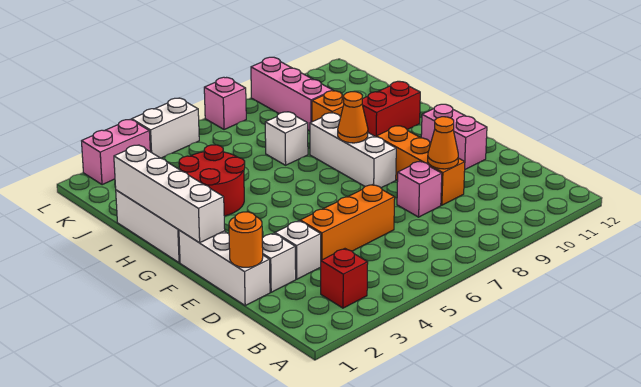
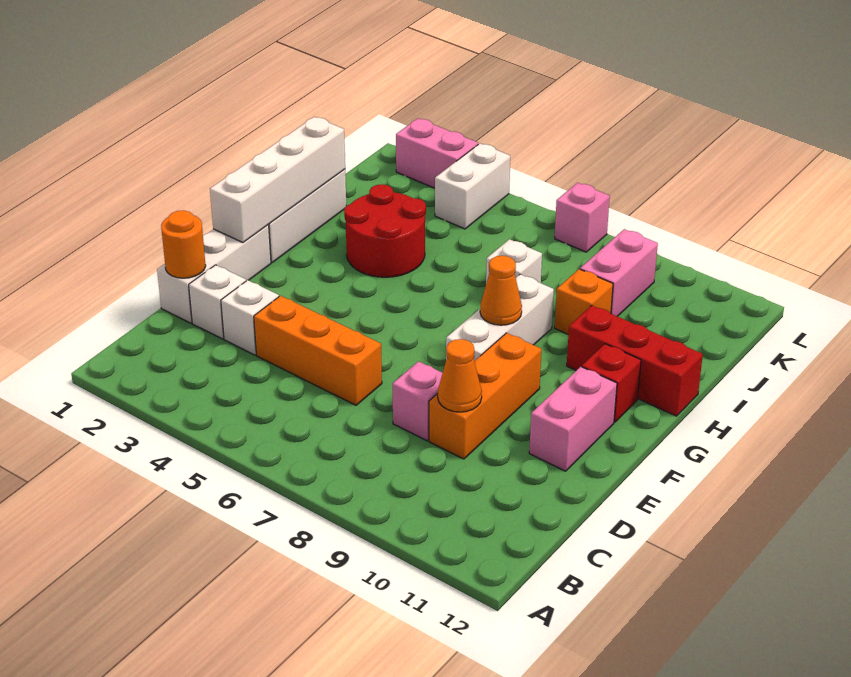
red 1x1 brick [321,249,368,308] -> red 1x1 brick moved to [582,344,641,422]
red 1x2 brick [362,81,420,137] -> red 1x3 brick [567,306,703,416]
pink 1x3 brick [251,57,333,131] -> pink 1x2 brick [580,229,658,316]
white 1x2 brick [132,98,199,158] -> white 1x2 brick turned to [435,143,510,229]

